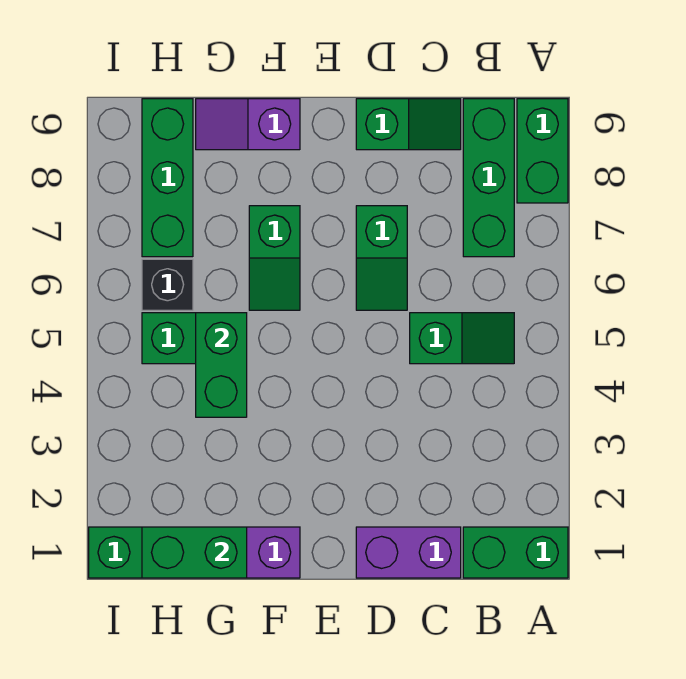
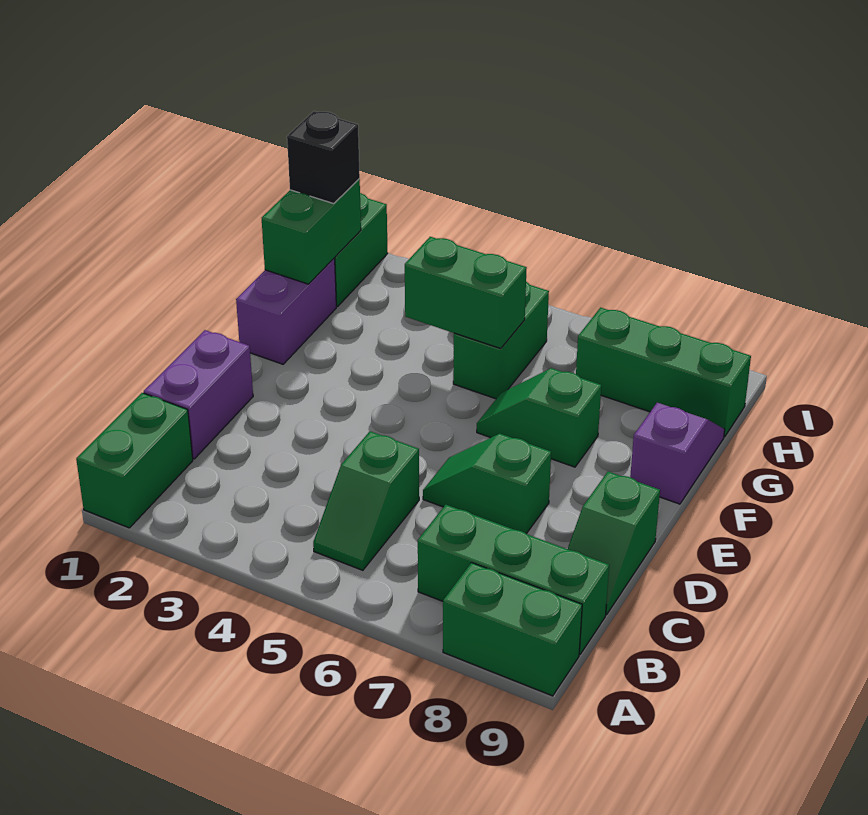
black 1x1 brick [142,259,193,310] -> black 1x1 brick moved to [287,111,360,204]

